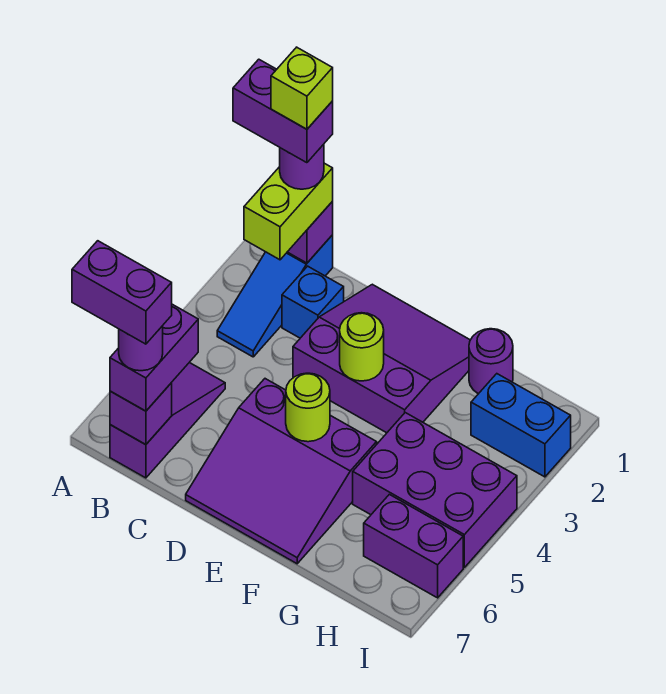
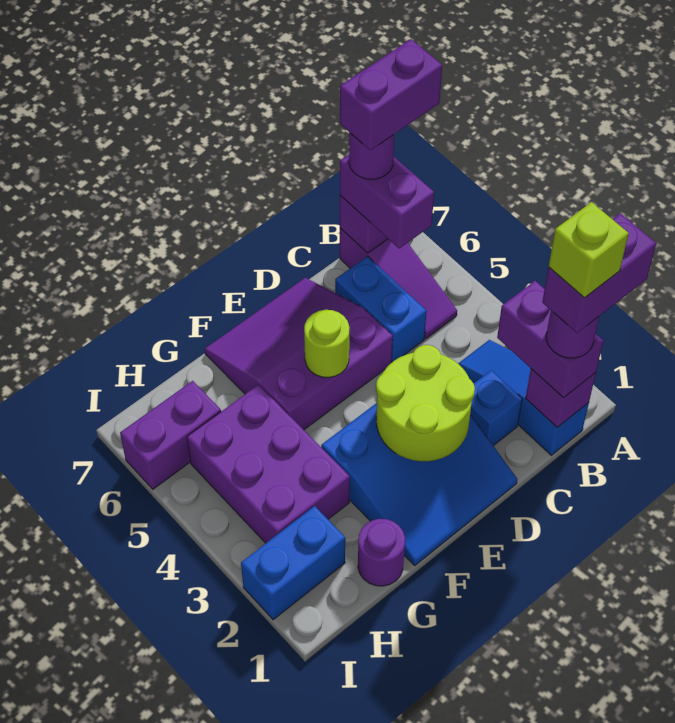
lime 1x2 brick [244,163,333,260] -> purple 1x2 brick [497,281,603,398]
none -> blue 1x2 brick [335,256,426,362]
purple 3x3 slope [293,284,470,433] -> blue 3x3 slope [321,403,517,565]
lime 1x1 round brick [340,313,384,381] -> lime 2x2 round brick [376,345,475,461]
purple 2x3 brick [353,413,517,567] -> purple 2x3 brick turned to [187,385,350,543]

